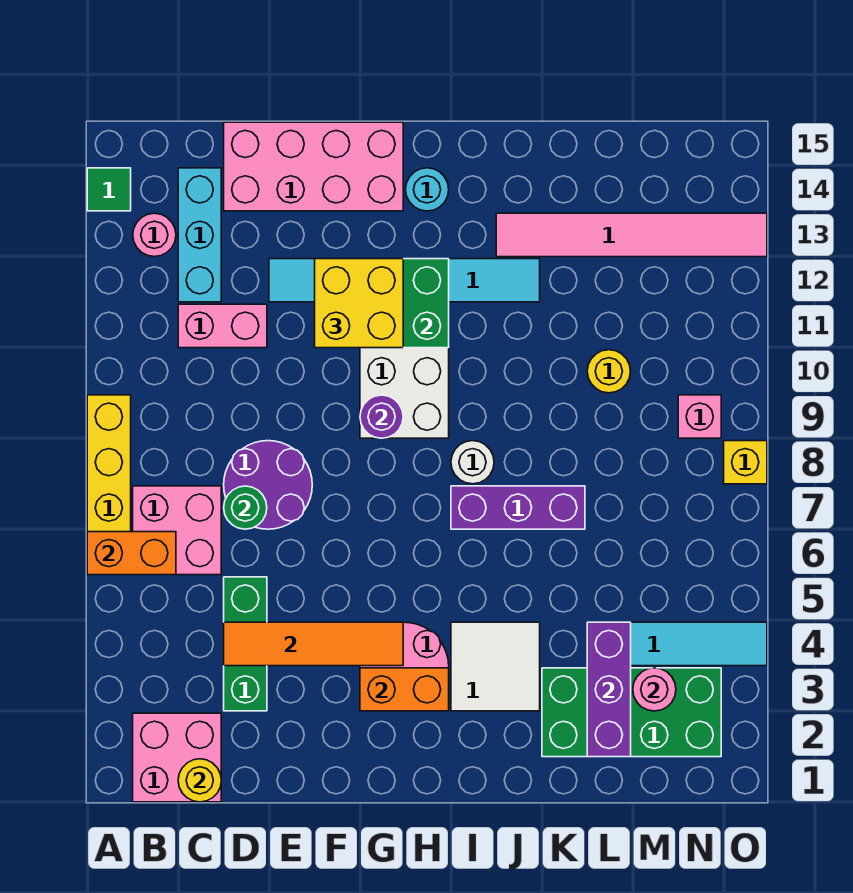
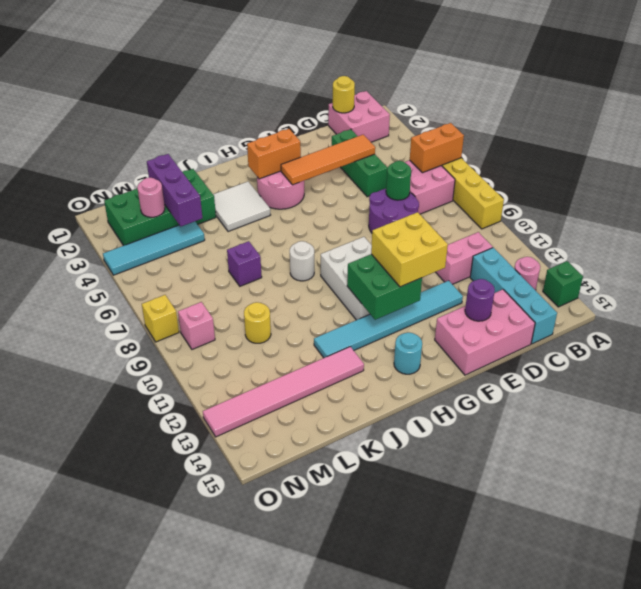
green 1x1 tile [87,168,131,211] -> green 1x1 brick [543,261,583,307]
cyan 1x3 brick [178,168,221,302] -> cyan 1x4 brick [470,248,557,344]
pink 2x4 brick [224,122,403,211] -> pink 2x3 brick [435,289,535,375]
purple 1x1 round brick [360,395,403,438] -> purple 1x1 round brick moved to [465,279,495,321]
purple 1x3 brick [451,486,585,529] -> purple 1x1 brick [227,241,262,286]

